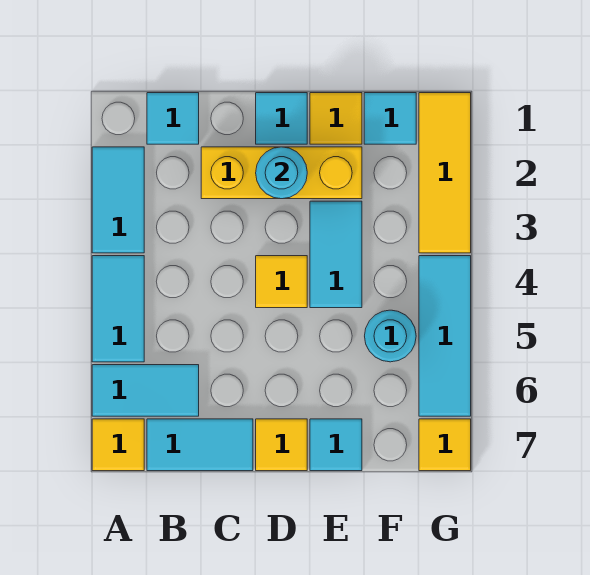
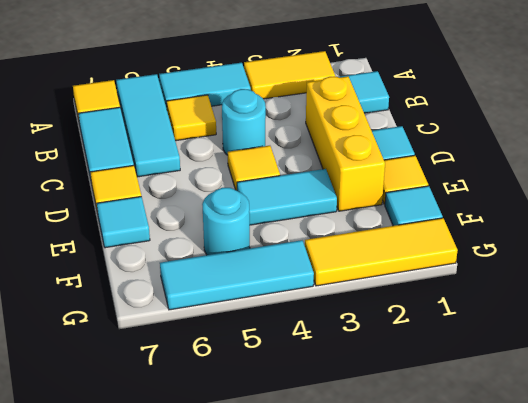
cyan 1x2 tile [92,147,144,253] -> yellow 1x2 tile [244,51,335,99]
cyan 1x2 tile [92,365,199,416] -> cyan 1x3 tile [116,74,180,177]
cyan 1x1 round brick [256,147,307,199] -> cyan 1x1 round brick moved to [222,89,266,155]
yellow 1x1 tile [419,419,471,471] -> yellow 1x1 tile moved to [167,95,216,141]

